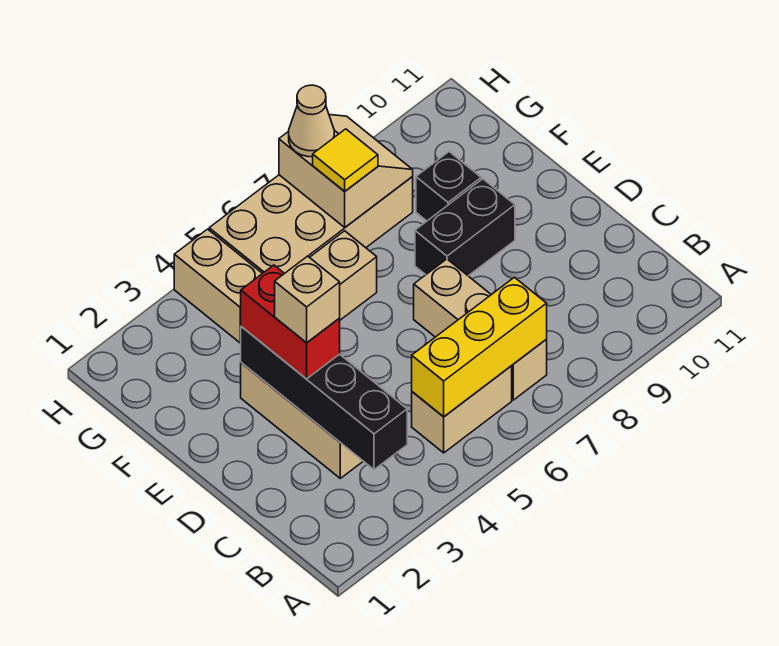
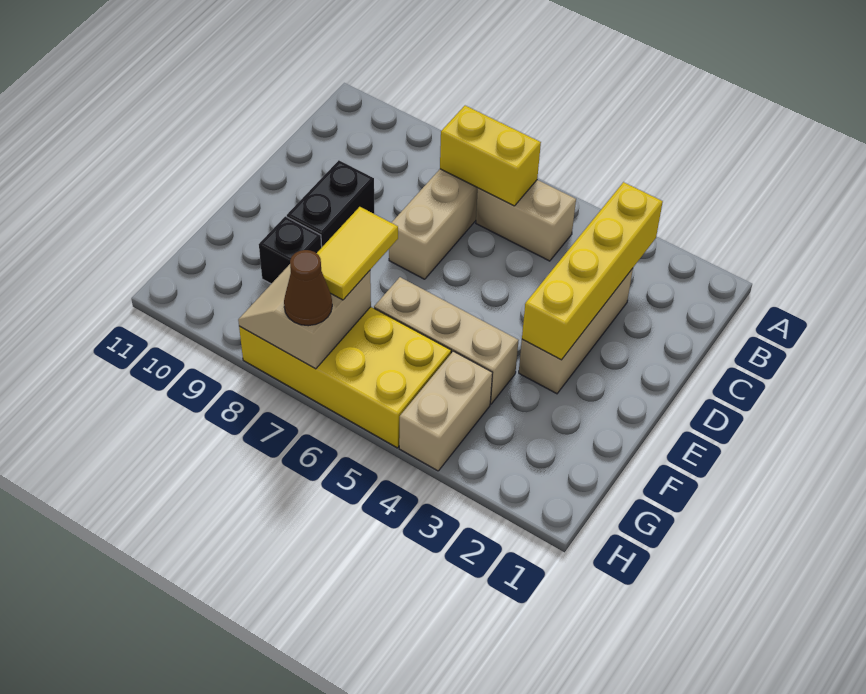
black 1x4 brick [241,327,407,470] -> yellow 1x4 brick [522,182,663,360]
yellow 1x3 brick [412,277,547,417] -> yellow 1x2 brick [440,106,541,206]
red 1x2 brick [240,265,340,379] -> none
tan 1x1 brick [275,256,340,343] -> none
black 1x2 brick [415,179,515,276] -> black 1x2 brick turned to [287,160,375,247]
tan 2x4 brick [209,175,413,273] -> yellow 2x4 brick [239,307,451,448]
yellow 1x1 tile [313,129,378,191] -> yellow 1x2 tile [317,207,398,300]
tan 1x1 cone [289,85,334,157] -> brown 1x1 cone [284,250,332,326]

